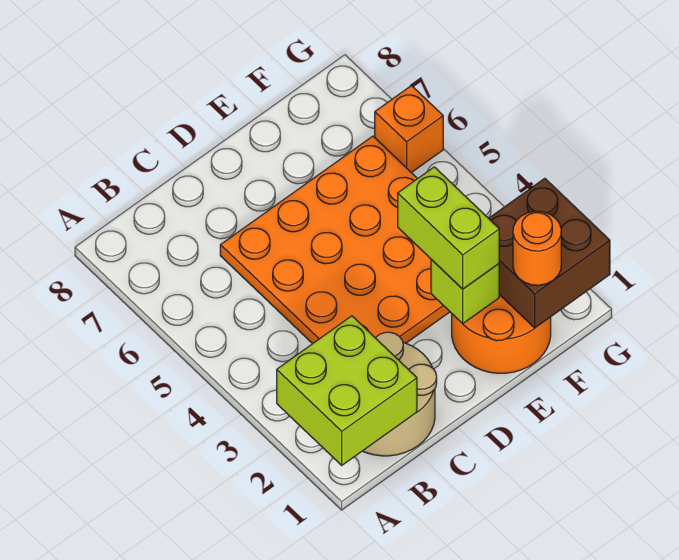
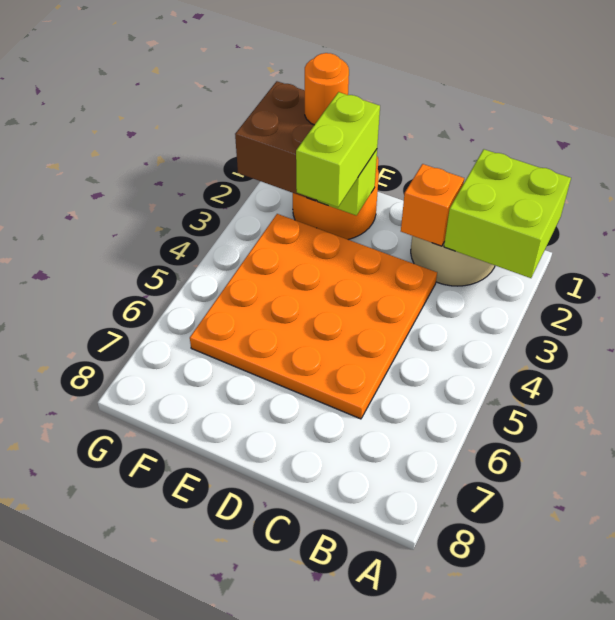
orange 1x1 brick [375,86,443,173] -> orange 1x1 brick moved to [401,164,464,246]

